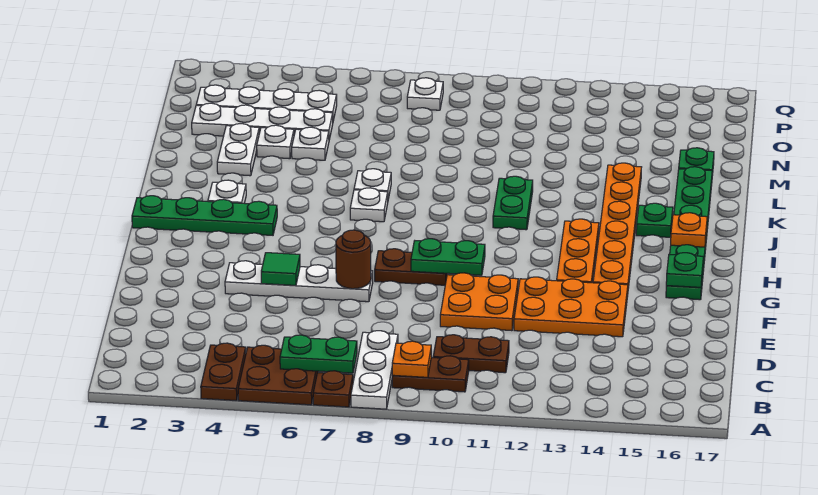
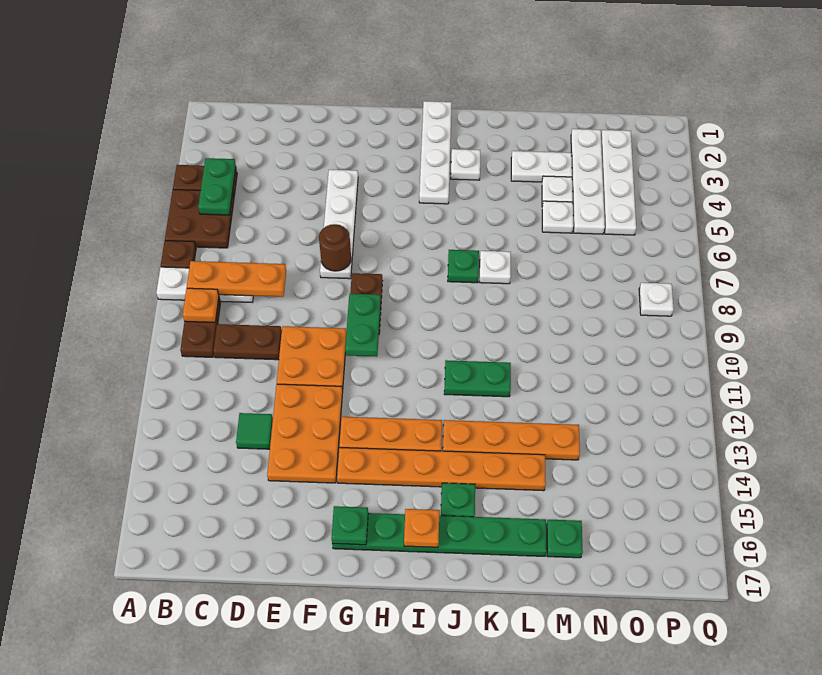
green 1x2 plate [280,335,357,373] -> green 1x2 plate moved to [198,158,236,215]
none -> orange 1x3 plate [187,261,286,297]
brown 1x2 plate [433,335,509,373] -> brown 1x2 plate turned to [213,324,282,360]
green 1x1 tile [261,253,300,285] -> green 1x1 tile moved to [236,413,273,449]
green 1x4 plate [132,196,277,235] -> white 1x4 plate [419,101,452,204]
white 1x1 plate [350,188,388,222] -> green 1x1 plate [448,250,479,283]
none -> orange 1x4 plate [443,420,580,460]

